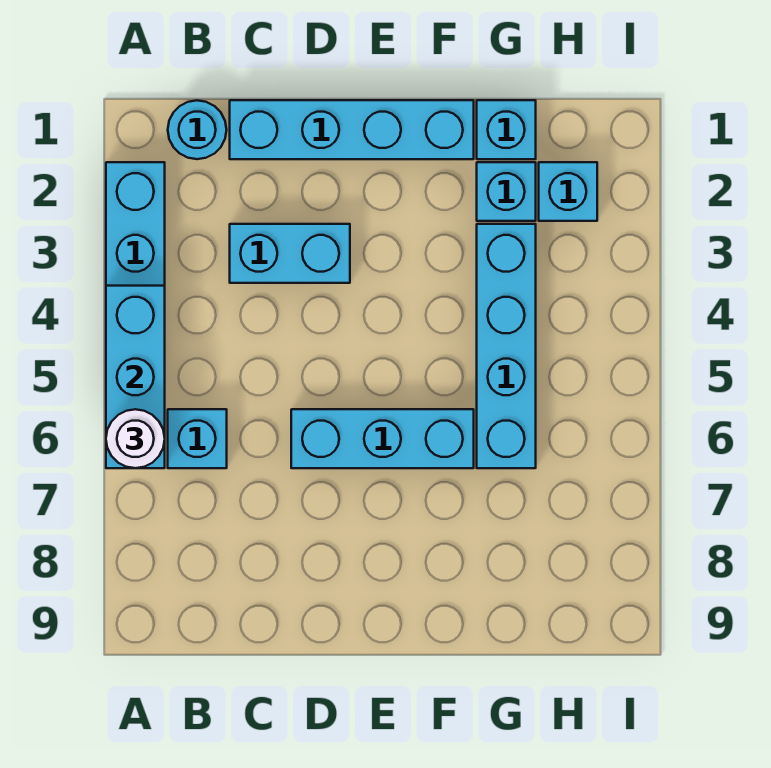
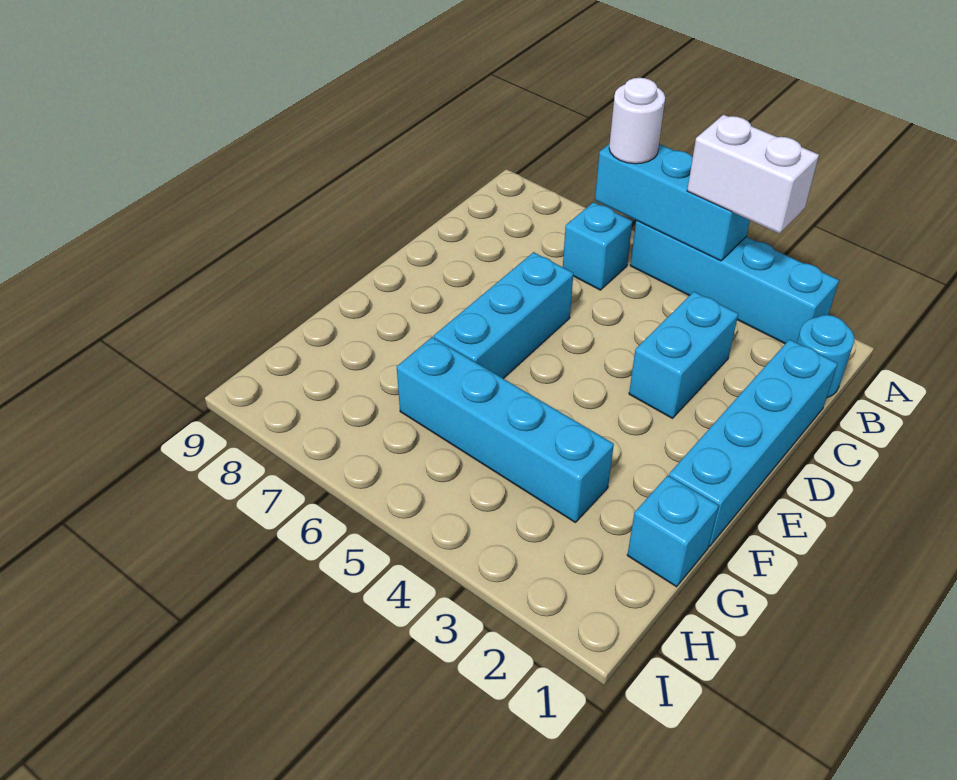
none -> white 1x2 brick [687,115,819,233]
cyan 1x1 brick [477,162,536,221] -> none
cyan 1x1 brick [539,162,597,221] -> none

